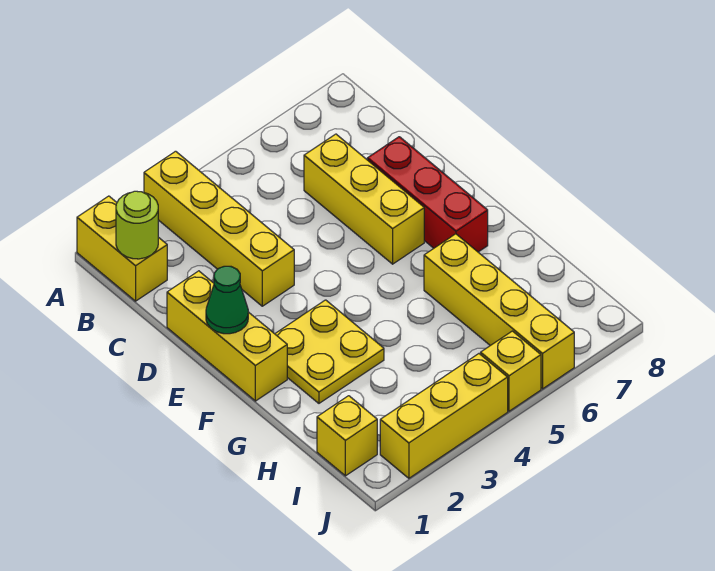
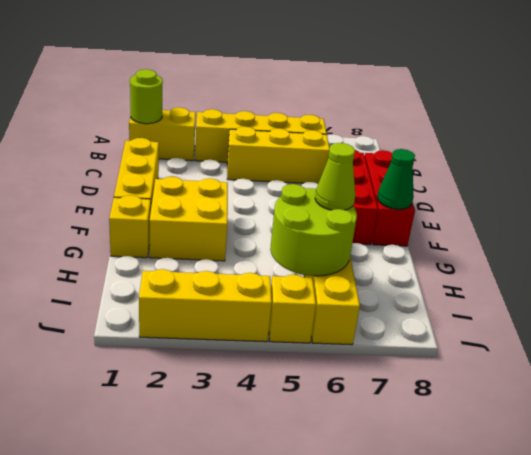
yellow 1x2 brick [77,196,167,301] -> yellow 1x2 brick turned to [129,108,196,161]
yellow 1x4 brick [144,151,294,306] -> yellow 1x4 brick turned to [195,109,327,162]
yellow 1x3 brick [304,134,424,264] -> yellow 1x3 brick turned to [227,127,330,184]
none -> red 1x3 brick [365,150,415,246]
green 1x1 cone [206,266,248,334] -> green 1x1 cone moved to [377,149,415,209]
yellow 2x2 plate [275,300,384,403] -> yellow 2x2 brick [150,177,228,261]
none -> lime 2x2 round brick [270,184,357,276]
none -> lime 1x1 cone [315,143,355,210]
yellow 1x1 brick [317,396,377,476] -> yellow 1x1 brick moved to [109,195,151,258]

